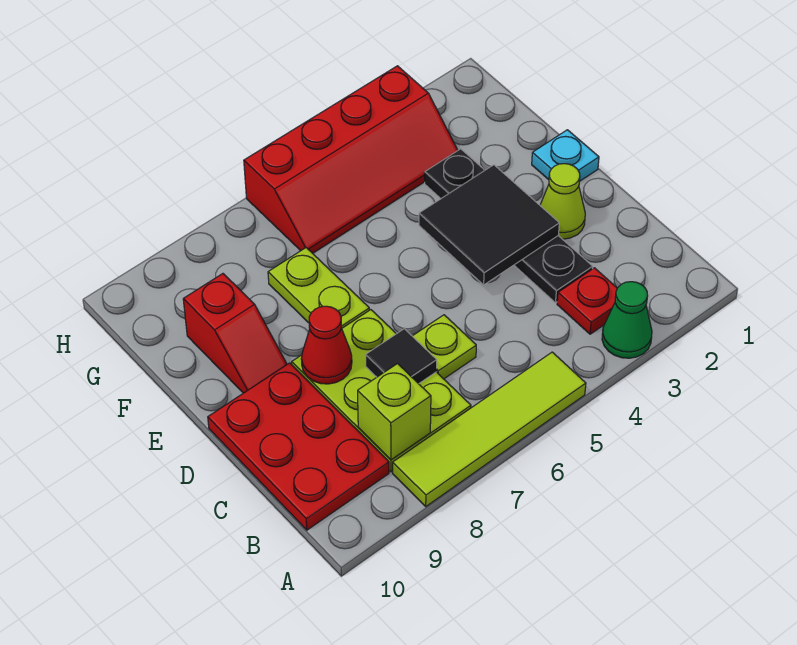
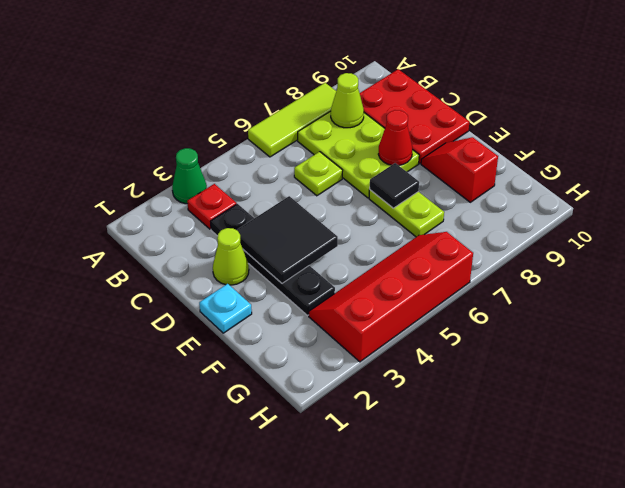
lime 1x4 tile [393,352,586,506] -> lime 1x3 tile [248,83,336,157]
lime 1x1 brick [358,364,431,460] -> lime 1x1 cone [331,73,364,128]
black 1x1 tile [366,329,437,384] -> black 1x1 tile moved to [370,163,419,208]

